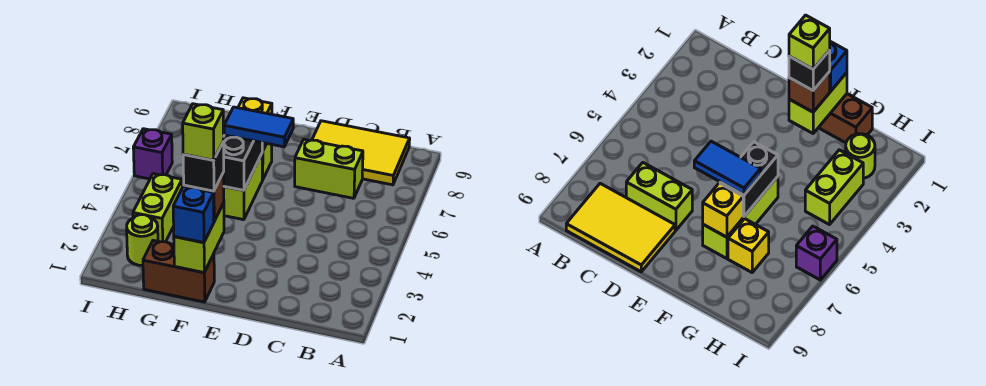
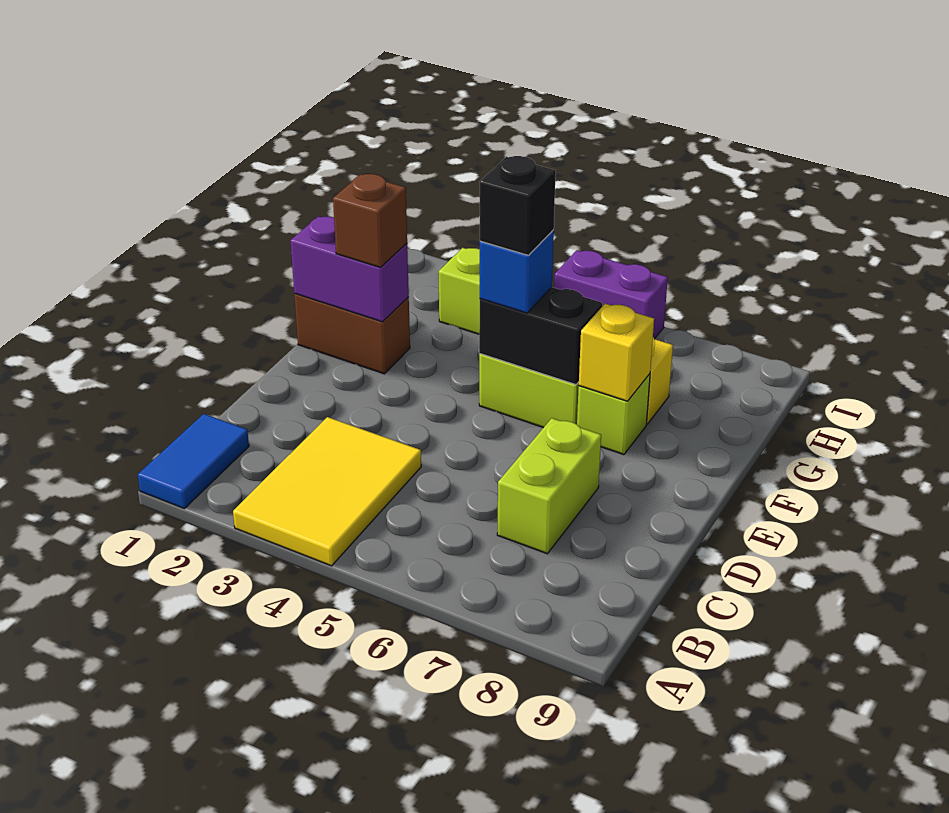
yellow 2x3 tile [312,121,410,185] -> yellow 2x3 tile moved to [233,417,421,566]
blue 1x2 tile [224,107,293,147] -> blue 1x2 tile moved to [138,414,249,508]
brown 1x2 brick [143,240,214,302] -> brown 1x2 brick turned to [294,294,410,374]
lime 1x2 brick [174,203,224,273] -> purple 1x2 brick [290,217,409,322]
blue 1x1 brick [173,186,214,243] -> blue 1x1 brick moved to [480,230,554,313]
black 1x1 brick [183,143,224,191] -> black 1x1 brick moved to [480,156,556,255]
lime 1x1 brick [183,104,223,160] -> none
lime 1x1 round brick [127,215,158,266] -> none
purple 1x1 brick [133,129,172,179] -> purple 1x2 brick [554,250,668,339]

